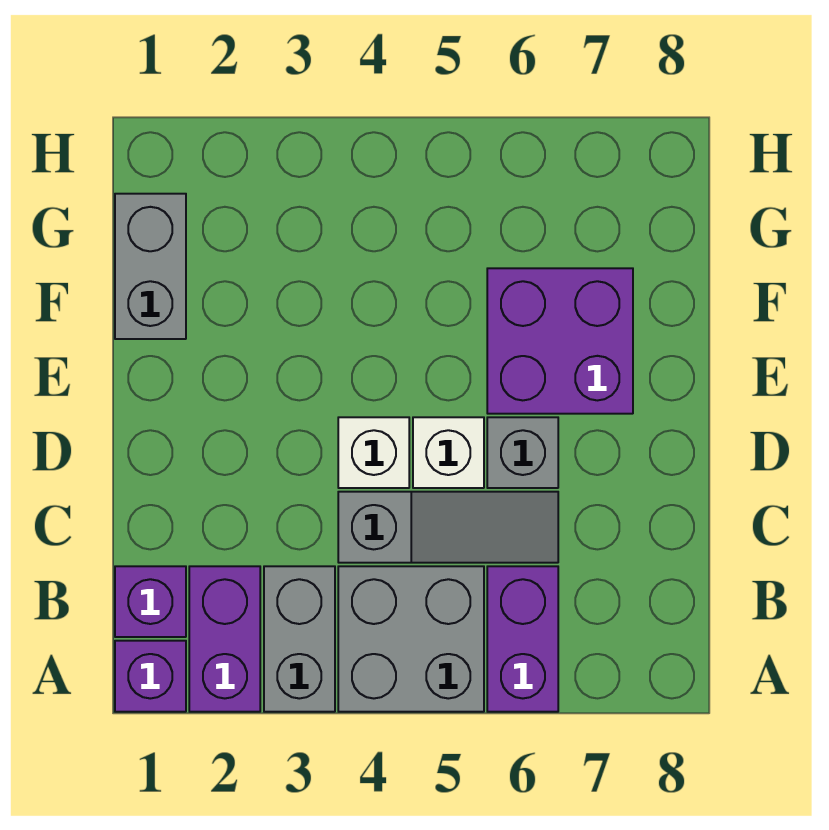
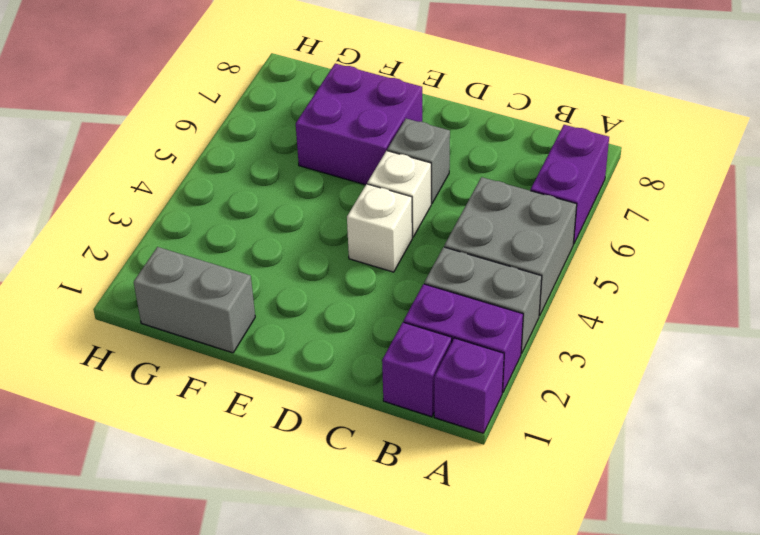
purple 1x2 brick [487,566,558,712] -> purple 1x2 brick turned to [531,125,609,244]
grey 1x3 slope [338,492,558,563] -> none

